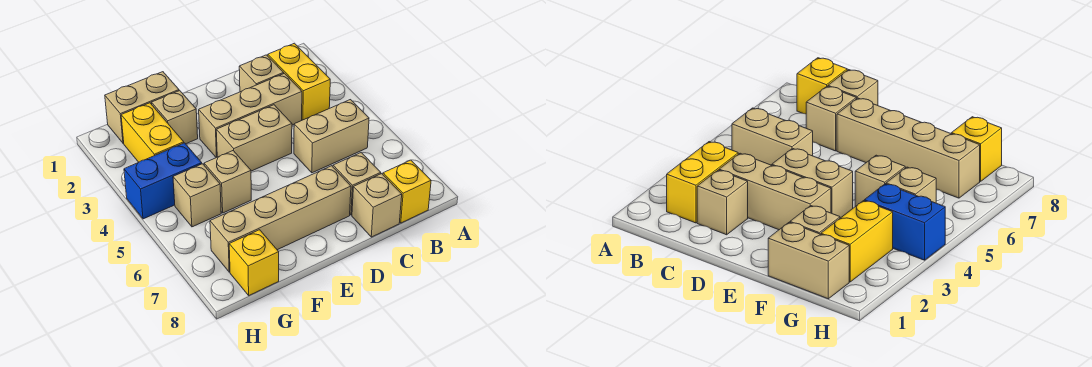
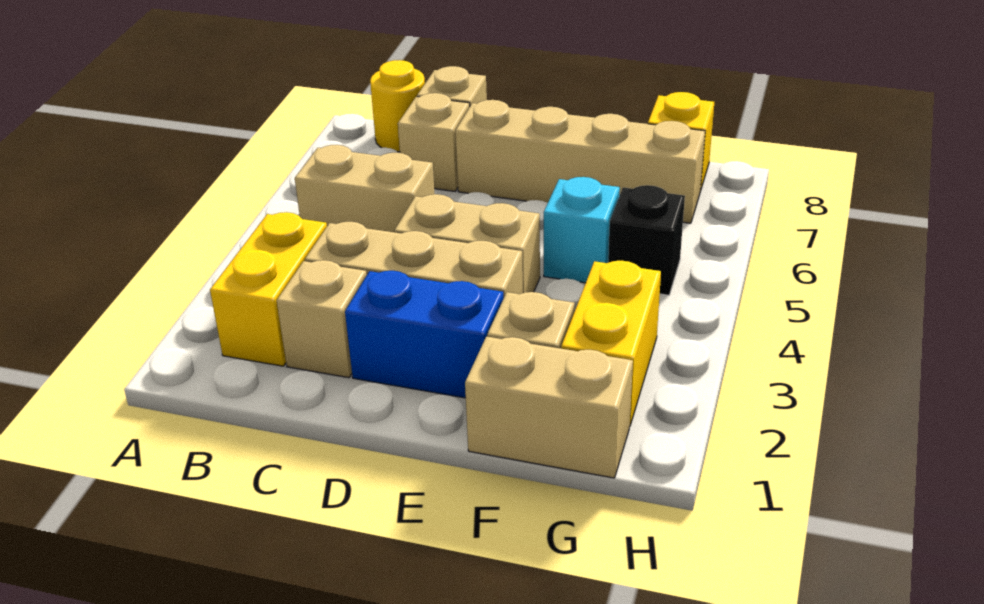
yellow 1x1 brick [383,160,431,223] -> yellow 1x1 round brick [370,60,425,152]
tan 1x1 brick [204,151,251,213] -> cyan 1x1 brick [544,177,620,283]
blue 1x2 brick [124,143,202,219] -> blue 1x2 brick moved to [345,271,503,398]
tan 1x1 brick [173,164,221,227] -> black 1x1 brick [608,185,685,295]

